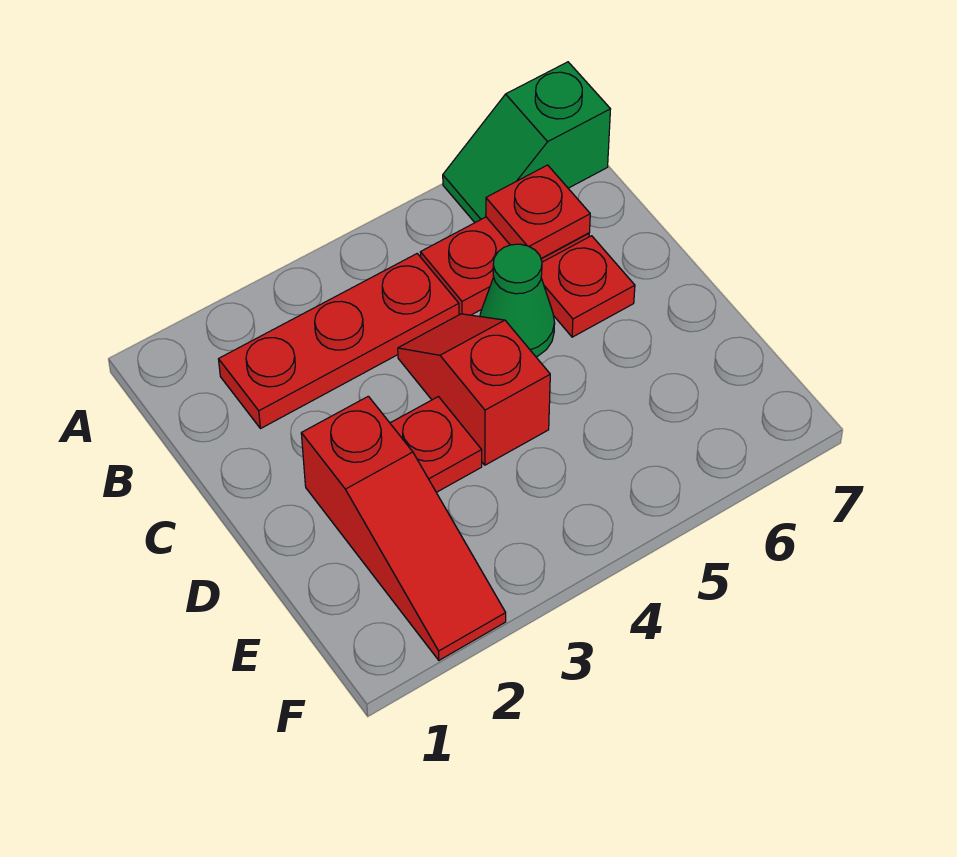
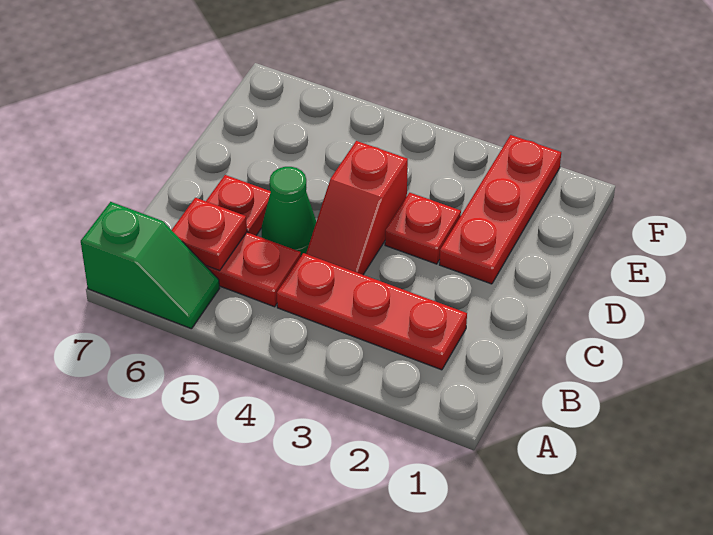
red 1x3 slope [301,396,506,660] -> red 1x3 plate [439,135,561,284]

